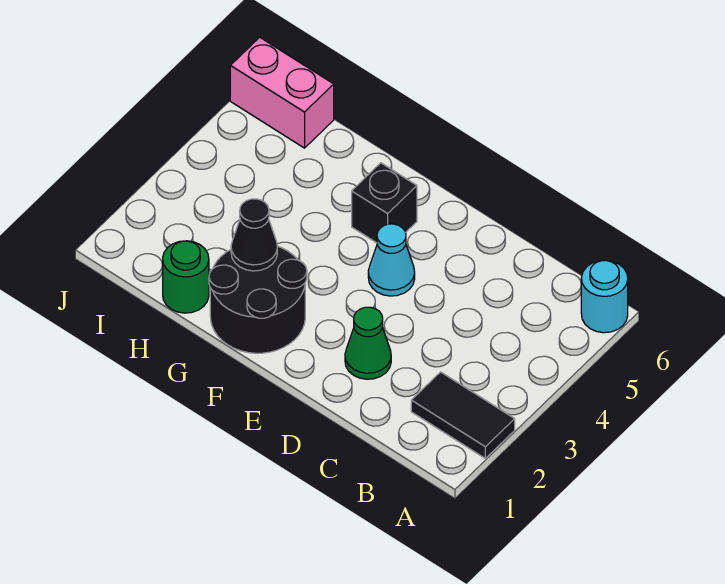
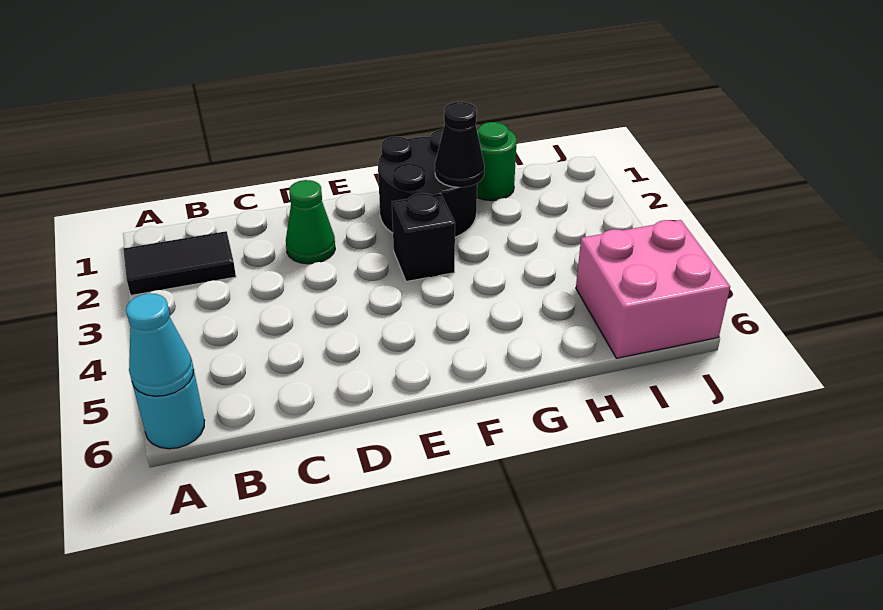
cyan 1x1 cone [368,224,415,296] -> cyan 1x1 cone moved to [126,293,194,396]
black 1x1 brick [352,163,417,243] -> black 1x1 brick moved to [392,193,455,282]
pink 1x2 brick [230,37,334,148] -> pink 2x2 brick [576,220,730,358]

